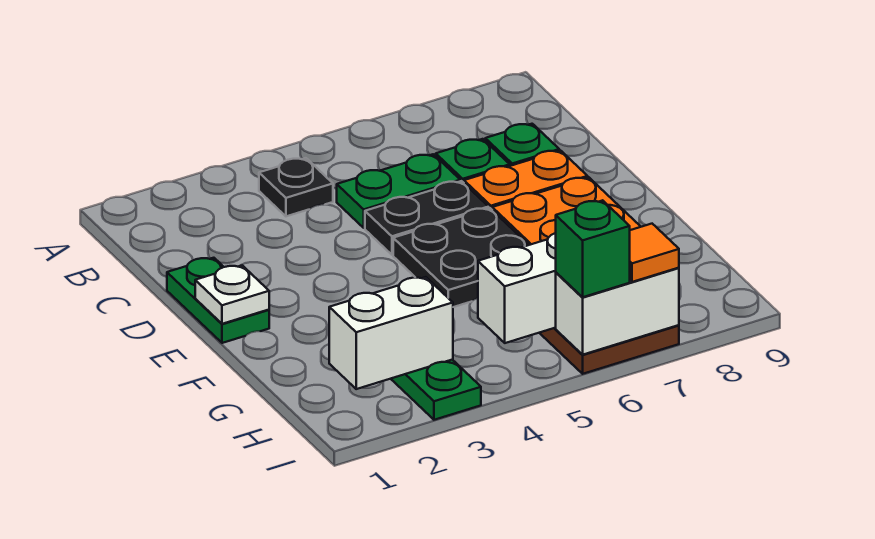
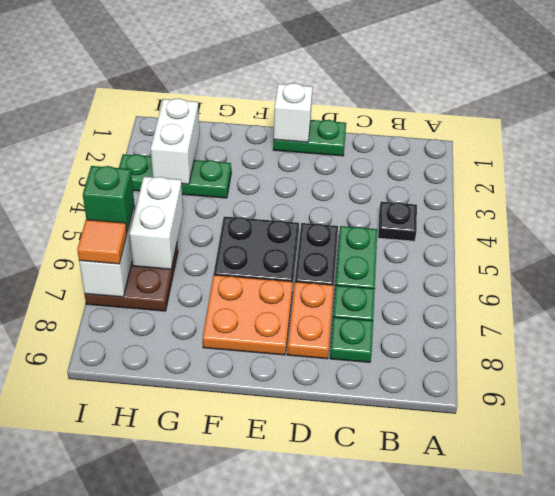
white 1x1 plate [195,265,269,324] -> white 1x1 brick [274,83,313,142]

